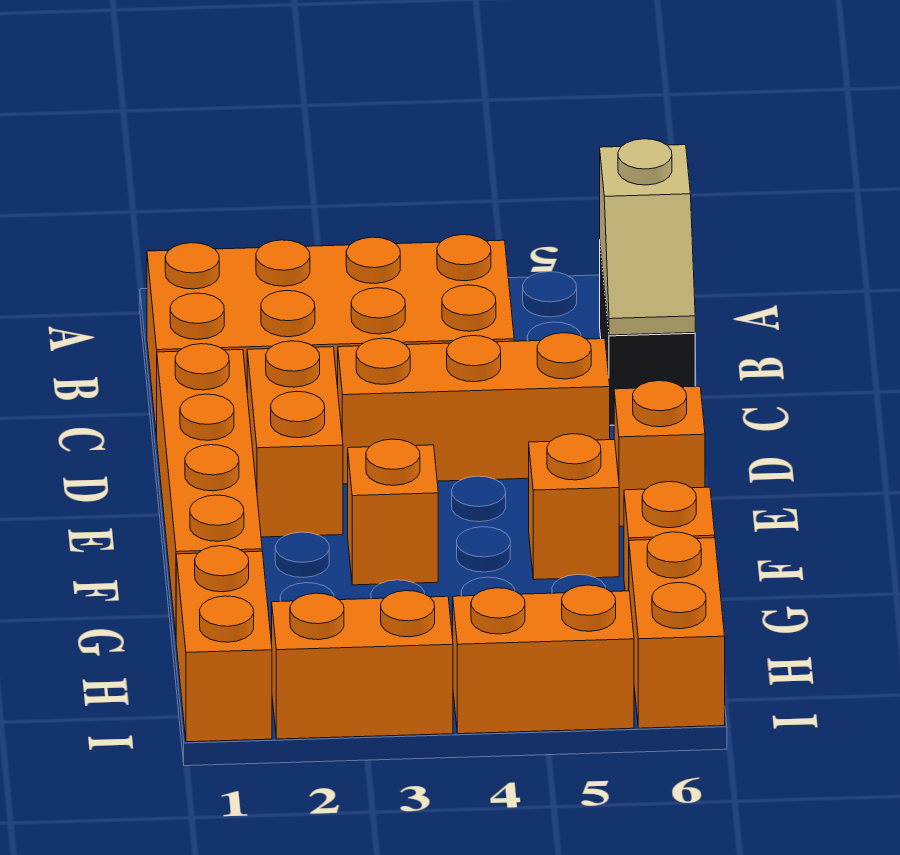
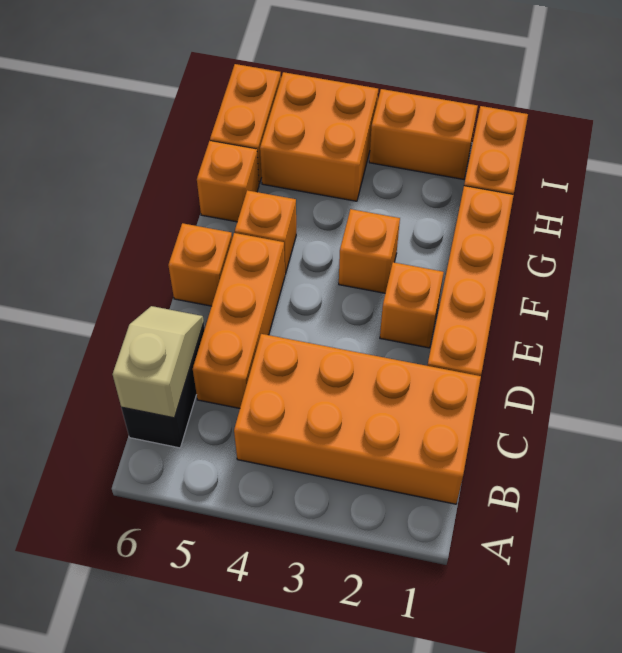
orange 1x2 brick [247,341,343,537] -> orange 1x1 brick [380,262,444,348]
orange 1x3 brick [338,333,610,484] -> orange 1x3 brick turned to [193,233,285,408]
orange 1x2 brick [453,585,634,734] -> orange 2x2 brick [260,72,378,201]

